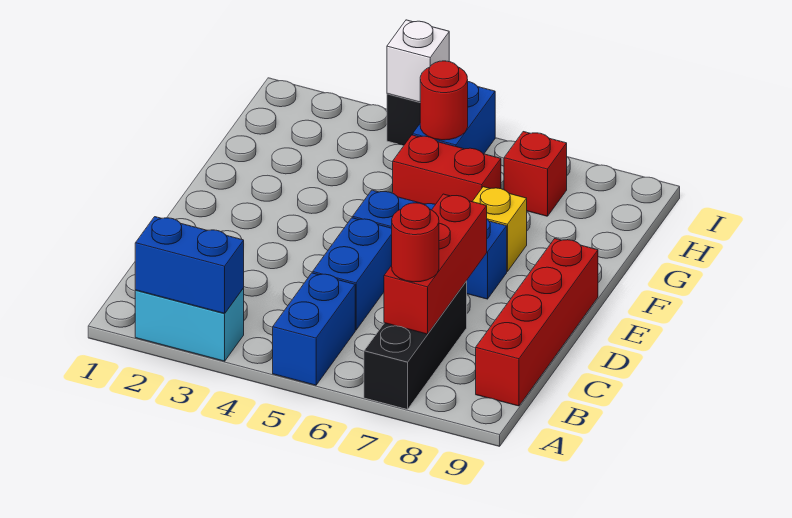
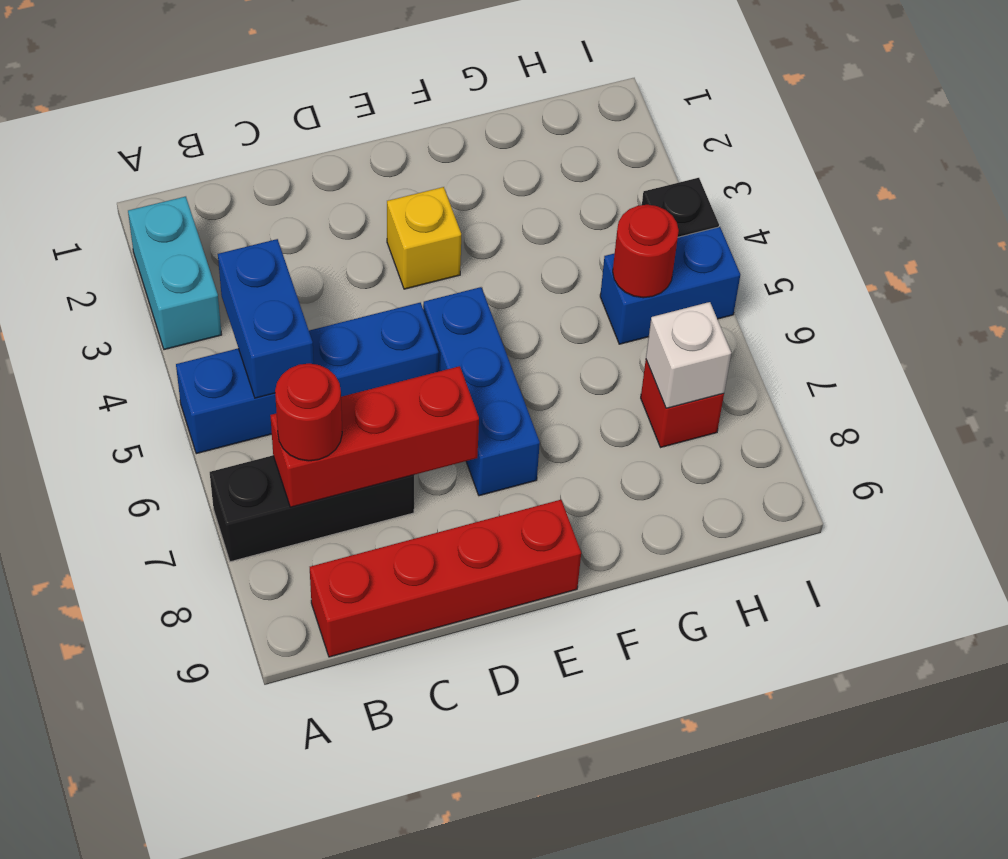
blue 1x2 brick [135,217,244,313] -> blue 1x2 brick moved to [218,239,314,398]
yellow 1x1 brick [472,187,527,272] -> yellow 1x1 brick moved to [387,187,461,289]
red 1x2 brick [393,135,501,204] -> none
white 1x1 brick [387,20,449,102] -> white 1x1 brick moved to [646,302,731,408]

